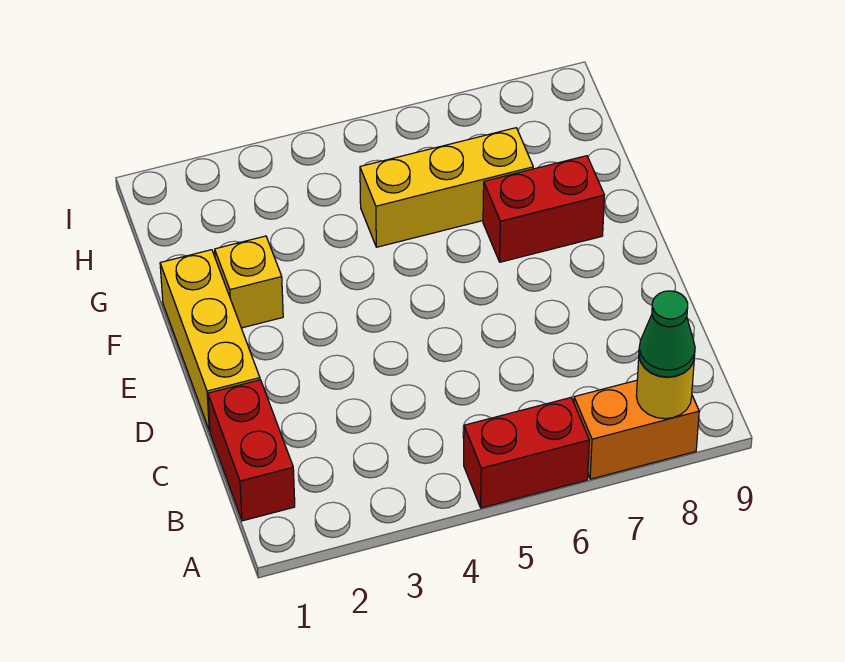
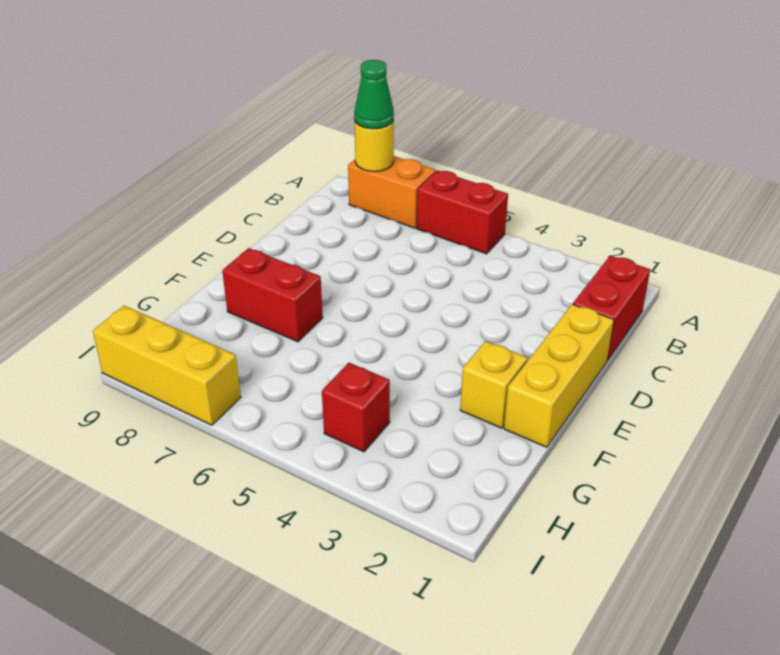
yellow 1x3 brick [360,128,533,247] -> yellow 1x3 brick moved to [93,306,241,425]
none -> red 1x1 brick [322,363,390,452]

